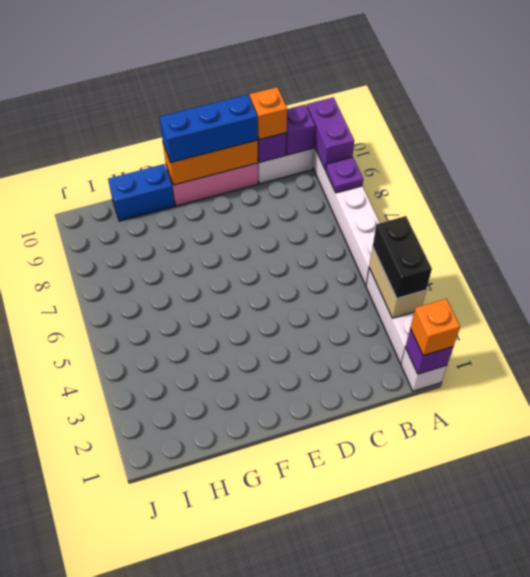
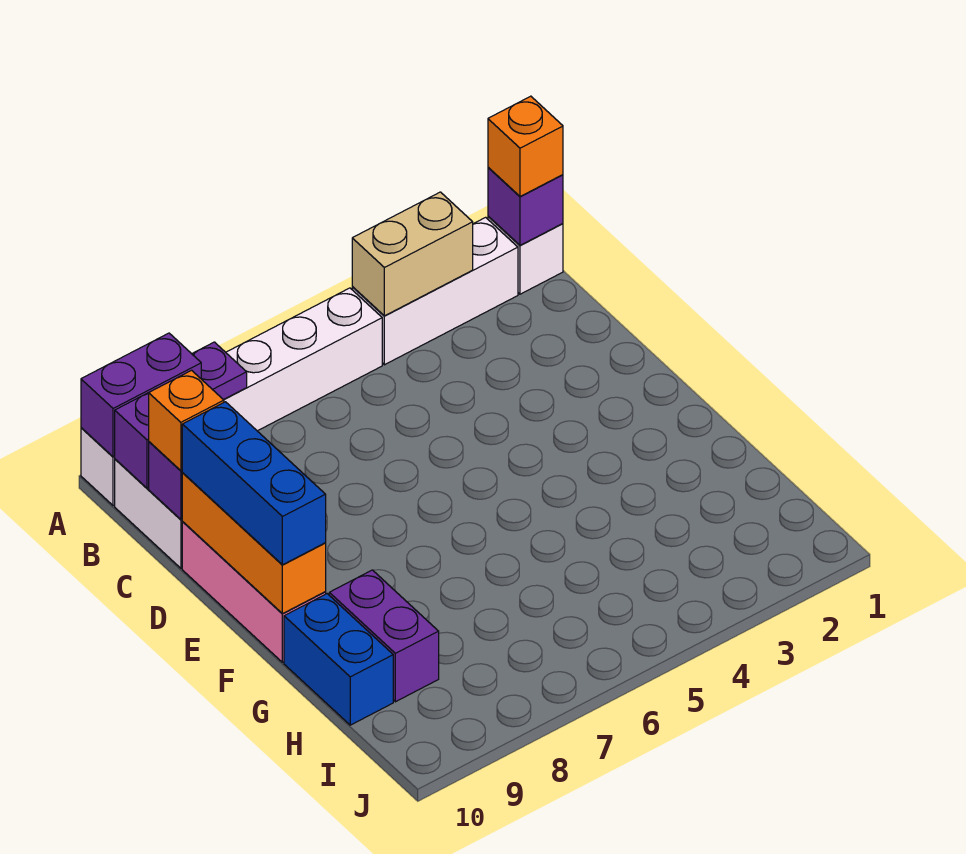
black 1x2 brick [373,216,432,298] -> none
none -> purple 1x2 brick [329,570,439,702]

